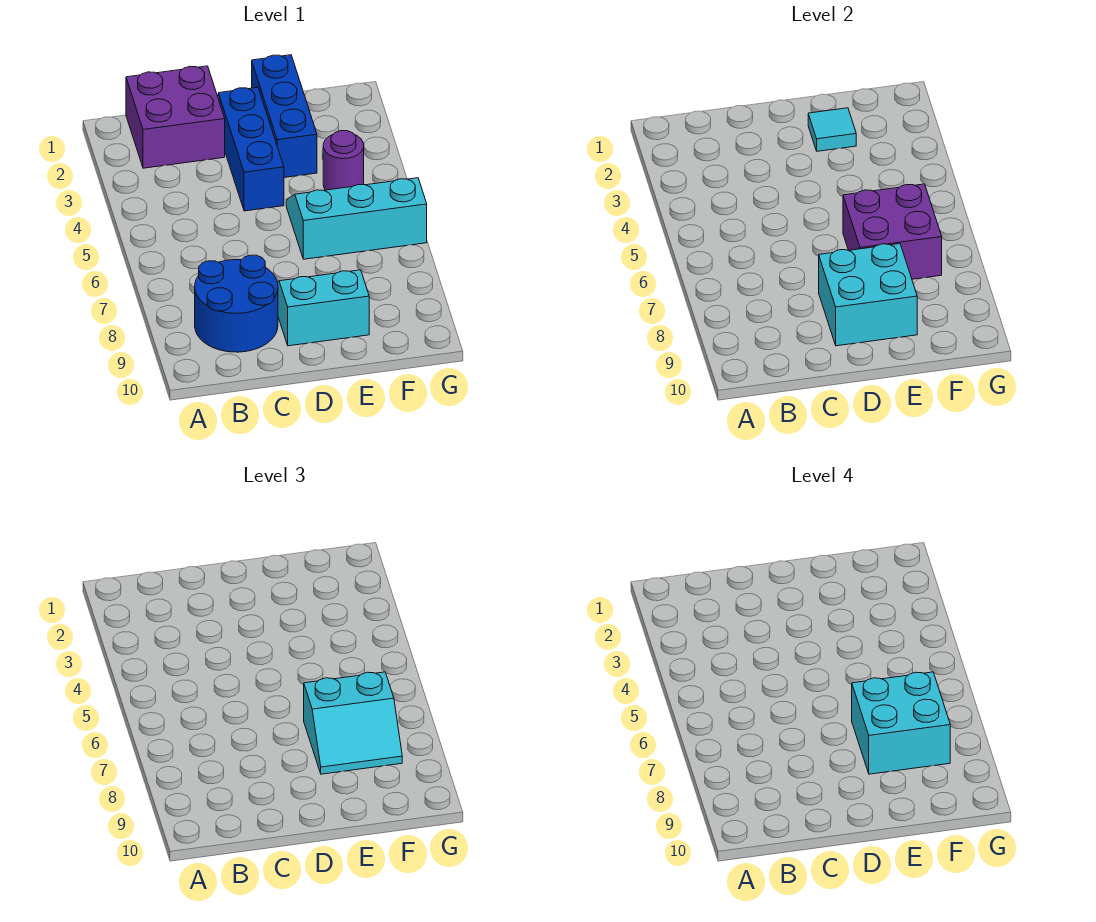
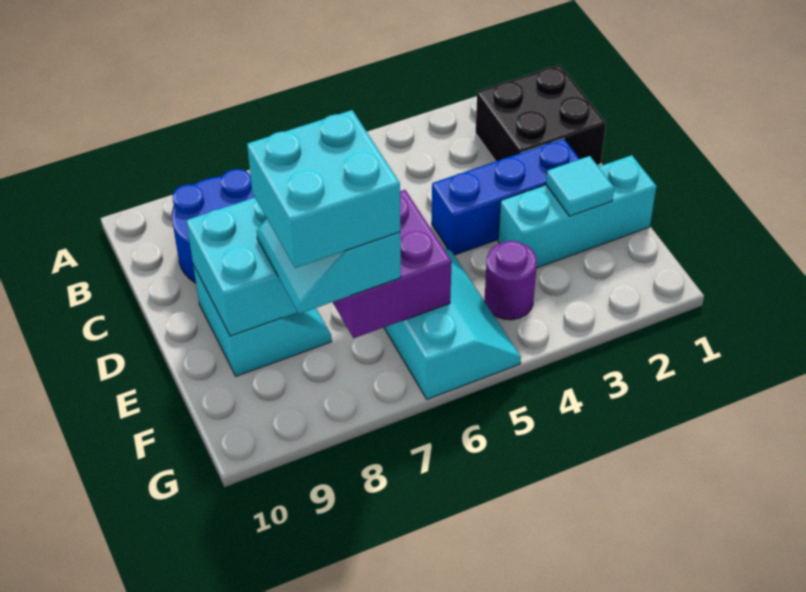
purple 2x2 brick [126,66,225,168] -> black 2x2 brick [476,65,606,165]
blue 1x3 brick [252,55,317,178] -> cyan 1x3 brick [498,155,656,268]

